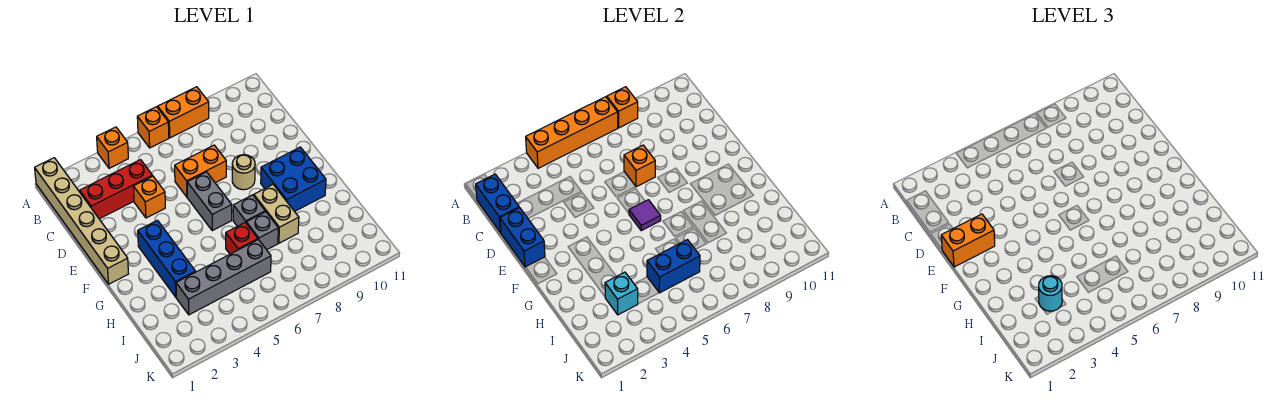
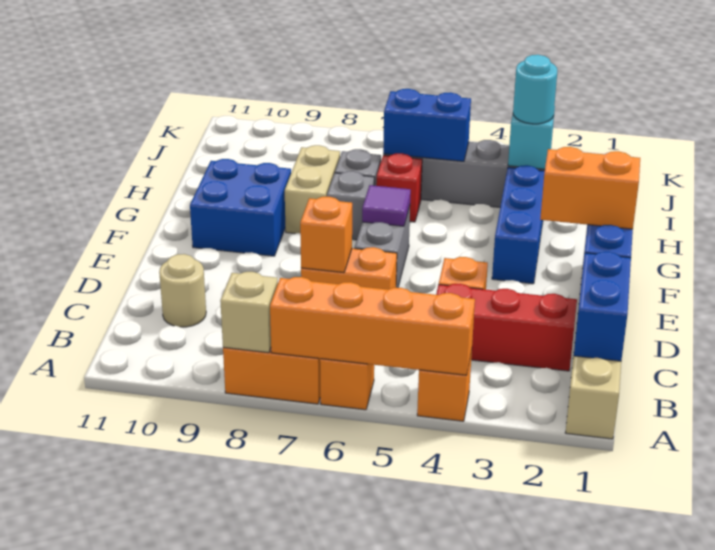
orange 1x1 brick [607,87,638,128] -> tan 1x1 brick [220,272,278,353]
tan 1x1 round brick [232,155,255,190] -> tan 1x1 round brick moved to [159,254,206,327]

